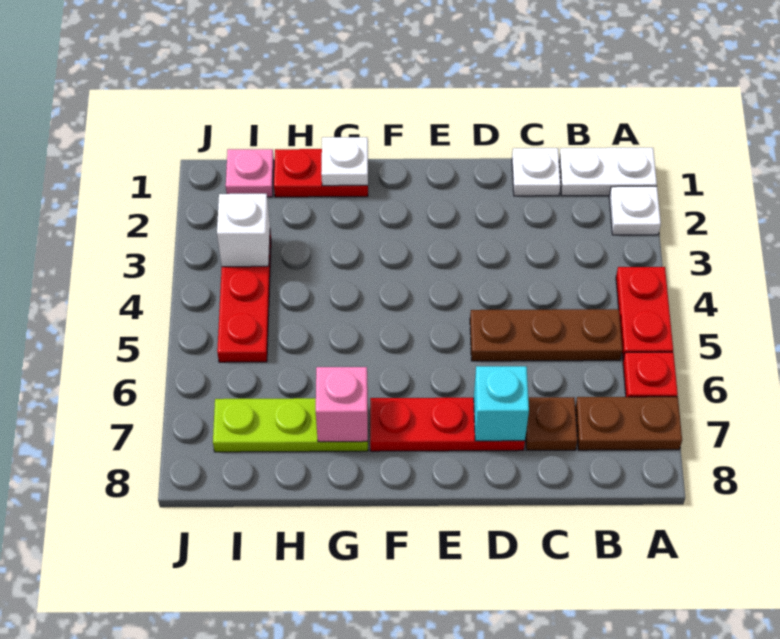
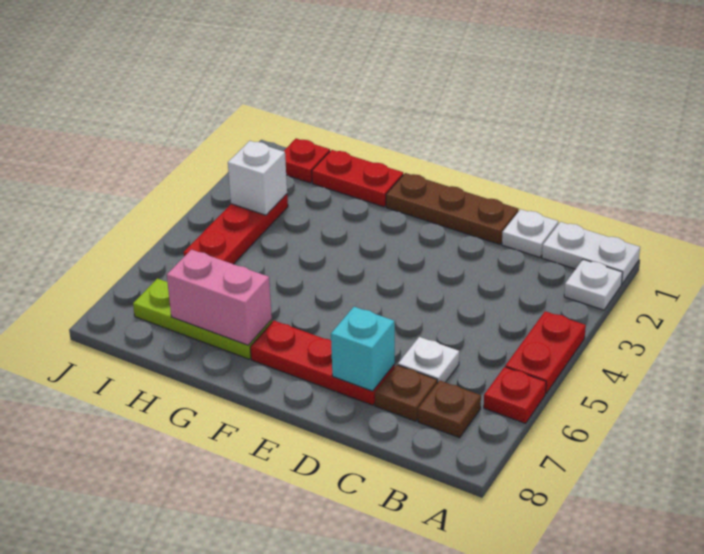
brown 1x2 plate [575,397,682,450] -> brown 1x1 plate [418,380,481,438]
brown 1x3 plate [470,309,622,361] -> brown 1x3 plate moved to [386,173,519,244]
white 1x1 plate [321,137,368,186] -> white 1x1 plate moved to [398,337,459,383]
pink 1x1 brick [316,367,368,442] -> pink 1x2 brick [167,250,272,345]
pink 1x1 plate [226,149,274,197] -> red 1x1 plate [284,139,330,183]

